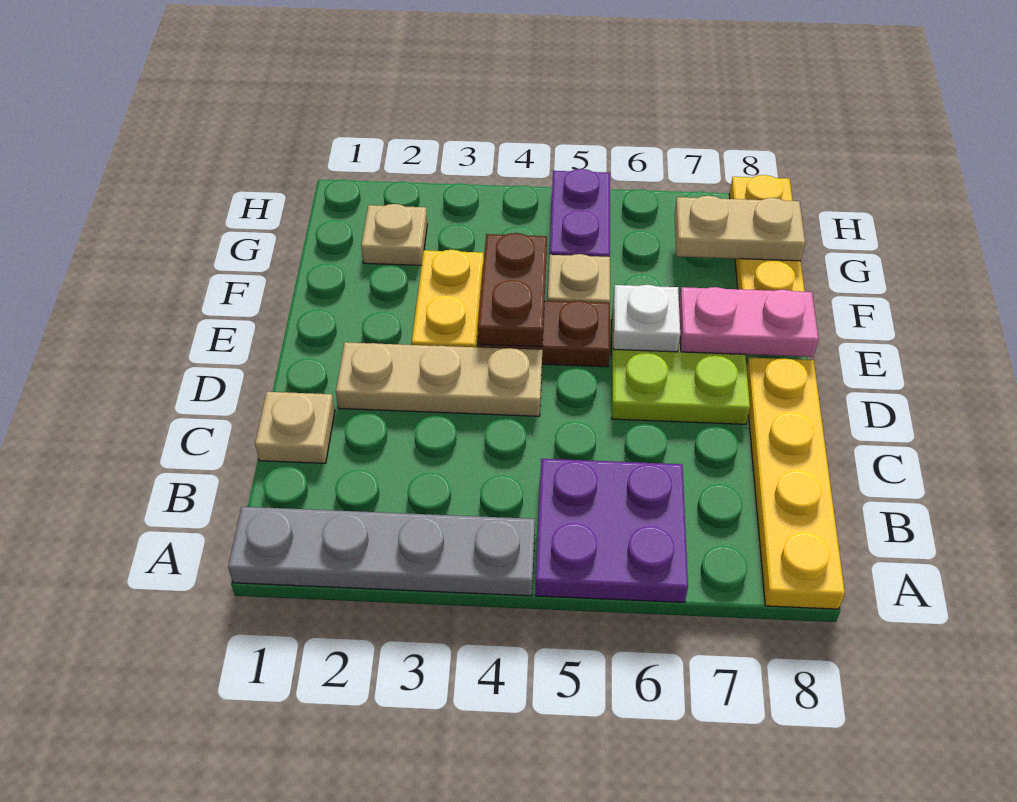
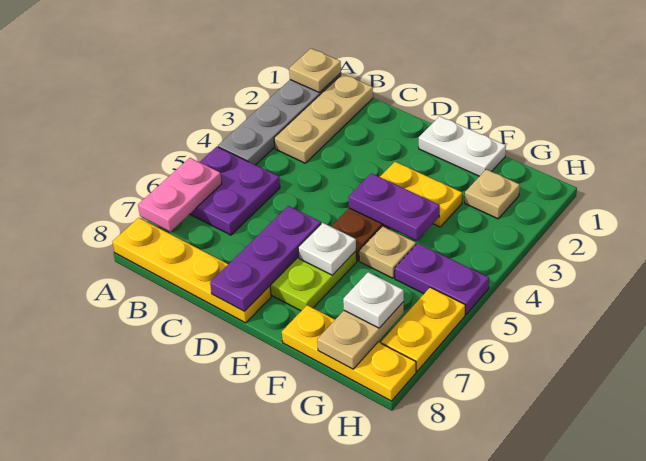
tan 1x1 plate [255,392,335,463] -> tan 1x1 plate moved to [289,48,341,93]
tan 1x3 plate [336,342,542,416] -> tan 1x3 plate moved to [274,74,373,163]
none -> purple 1x3 plate [210,206,321,311]
none -> white 1x2 plate [419,116,506,176]
brown 1x2 plate [478,233,547,347] -> purple 1x2 plate [348,173,440,241]
pink 1x2 plate [679,287,819,357] -> pink 1x2 plate moved to [138,158,222,232]
none -> white 1x1 plate [343,272,404,328]
none -> yellow 1x2 plate [381,287,465,371]

